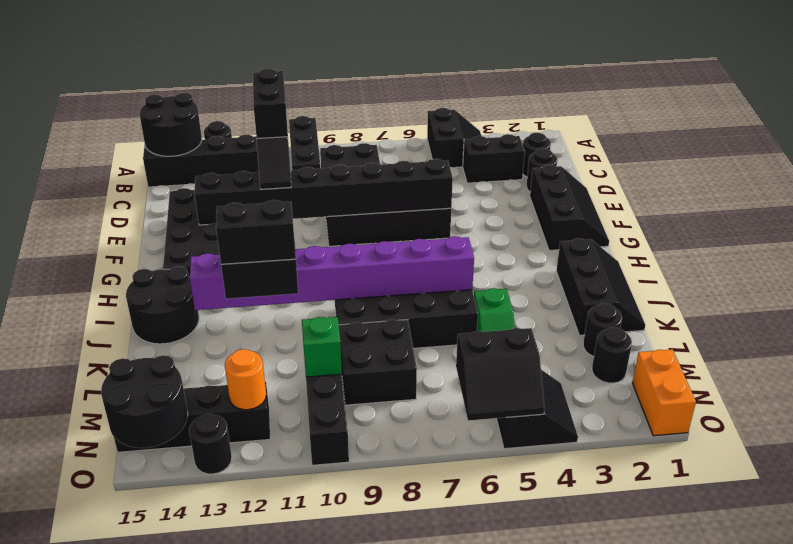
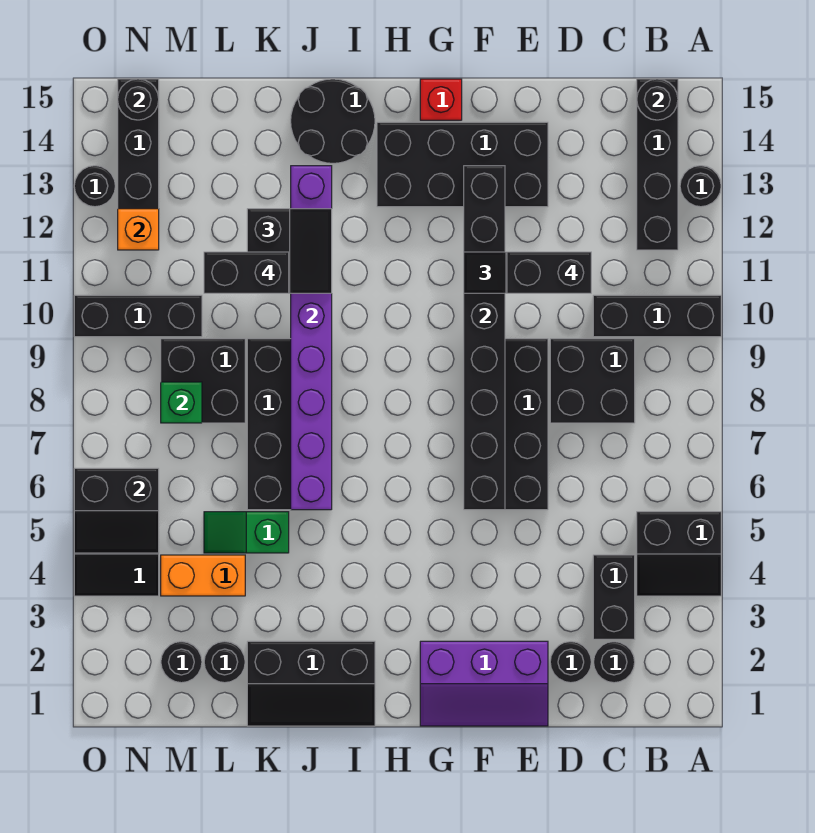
black 2x2 round brick [140,93,202,156] -> black 1x1 round brick [637,79,678,120]
black 2x3 slope [530,165,609,250] -> purple 2x3 slope [420,641,548,726]
none -> red 1x1 brick [420,79,462,120]
black 1x2 brick [216,200,296,264] -> black 1x2 brick turned to [204,252,289,293]
green 1x1 brick [302,317,342,377] -> green 1x1 brick moved to [161,382,202,423]
orange 1x2 brick [632,349,696,436] -> orange 1x2 brick moved to [161,555,245,596]
black 2x2 slope [456,328,544,421] -> black 2x2 slope turned to [74,468,159,553]
orange 1x1 round brick [225,349,266,410] -> orange 1x1 brick [118,209,159,250]
black 2x2 round brick [101,355,188,448] -> black 1x1 round brick [118,79,159,120]

